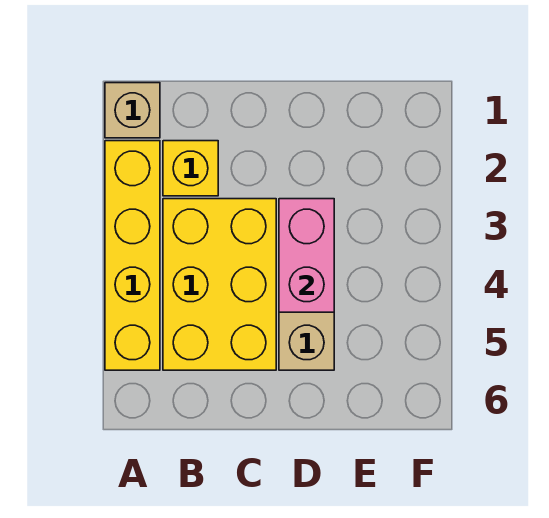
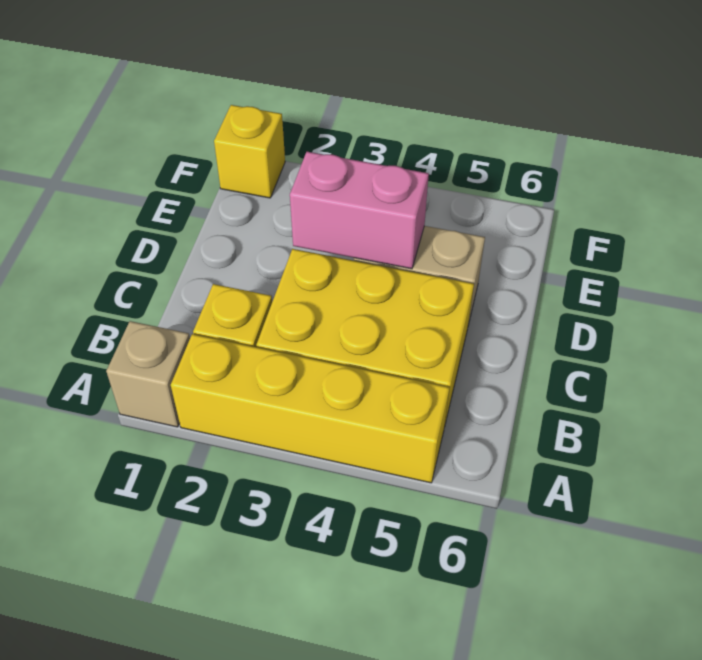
none -> yellow 1x1 brick [214,105,285,198]

